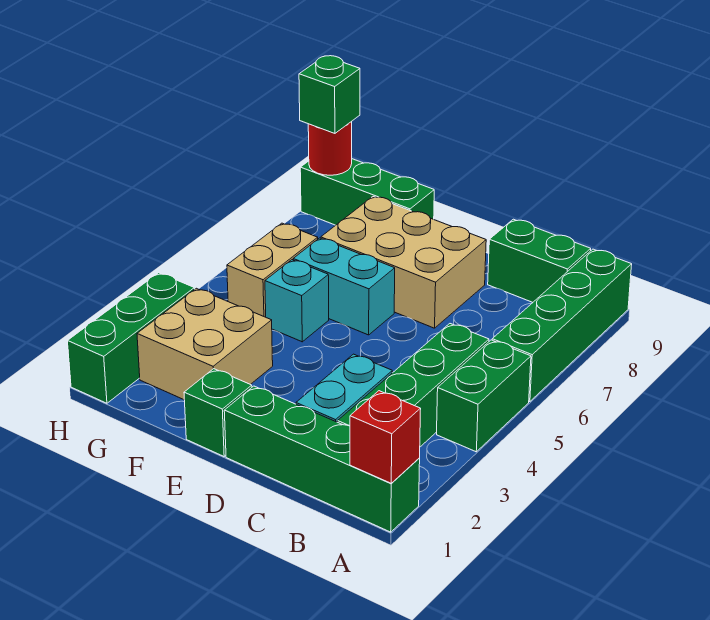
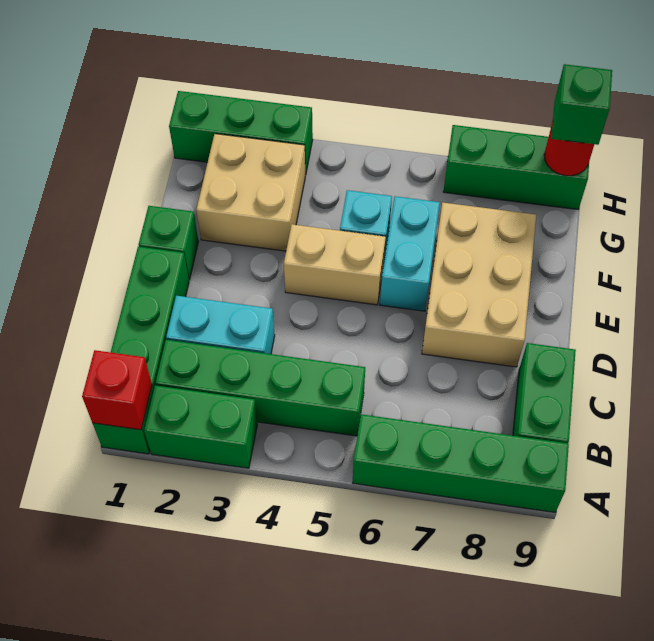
green 1x2 brick [437,340,531,452] -> green 1x2 brick moved to [144,385,257,468]
green 1x3 brick [300,159,434,225] -> green 1x3 brick turned to [443,125,589,210]
tan 1x2 brick [227,223,318,317] -> tan 1x2 brick moved to [284,224,386,305]

